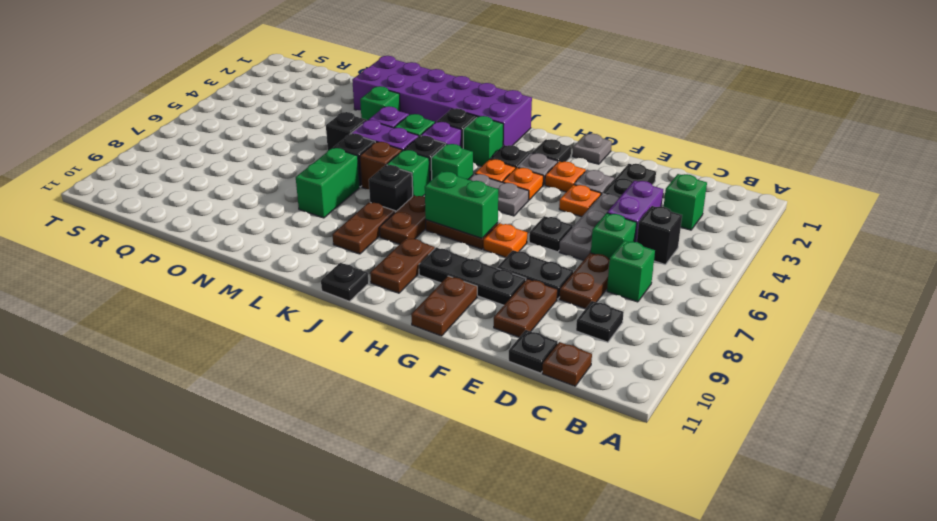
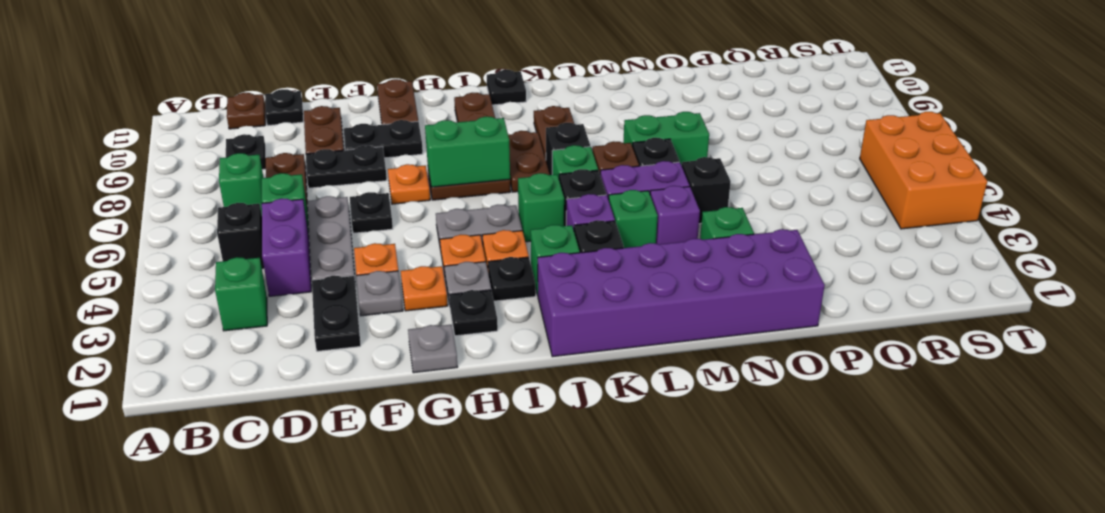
black 1x3 plate [419,248,526,305] -> black 1x2 plate [344,120,423,158]
green 1x2 brick [296,148,360,218] -> green 1x2 brick turned to [623,112,709,165]
none -> orange 2x3 brick [860,112,987,229]

